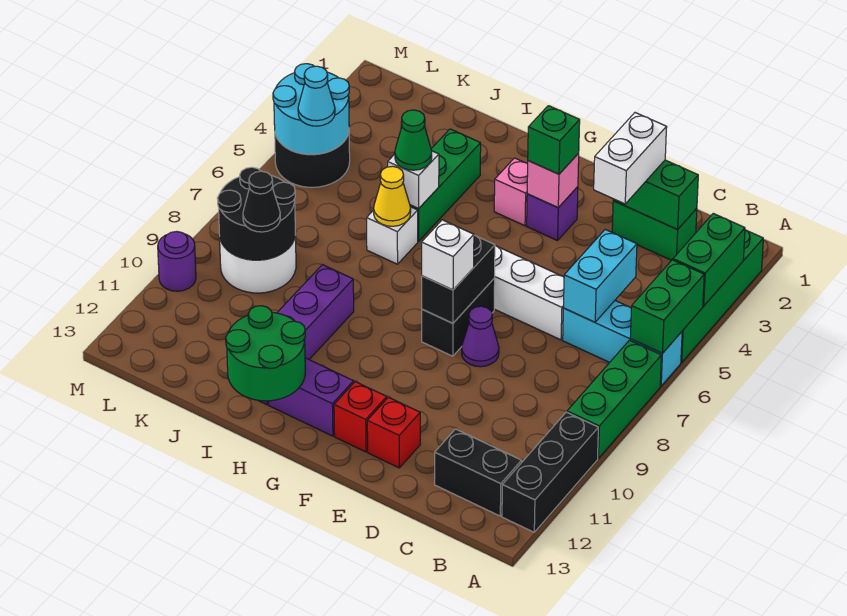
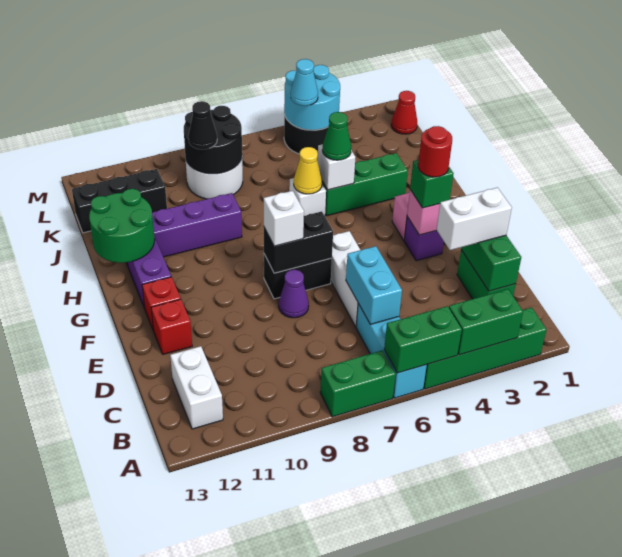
green 1x3 brick [567,340,661,458] -> green 1x2 brick [320,350,396,417]
black 1x3 brick [502,412,598,532] -> black 1x3 brick moved to [72,169,167,233]
black 1x2 brick [435,429,521,516] -> white 1x2 brick [170,346,223,429]
cyan 1x2 brick [563,230,637,322] -> cyan 1x2 brick turned to [346,246,402,324]
none -> red 1x1 round brick [418,126,452,177]
none -> red 1x1 cone [391,91,417,134]
purple 1x1 round brick [158,232,196,291] -> none

